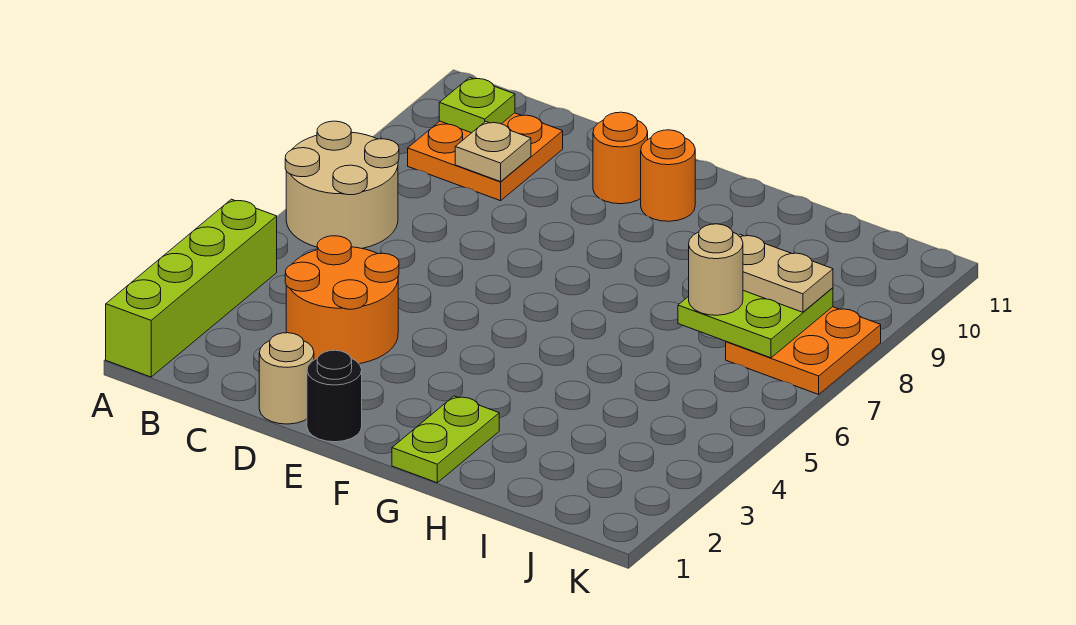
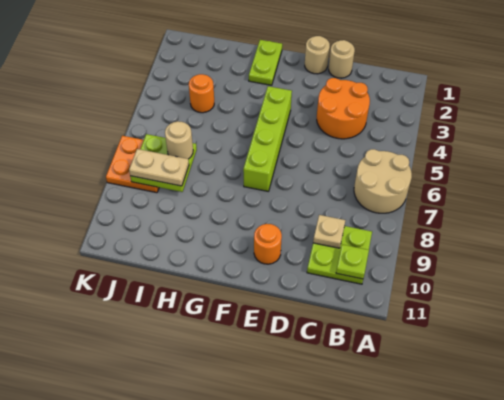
lime 1x4 brick [106,199,277,377] -> lime 1x4 brick moved to [243,86,292,191]
orange 2x2 plate [408,113,563,201] -> lime 2x2 plate [307,226,372,284]
black 1x1 round brick [307,350,362,442] -> tan 1x1 round brick [305,36,330,74]
orange 1x1 round brick [641,130,695,221] -> orange 1x1 round brick moved to [189,74,214,113]

